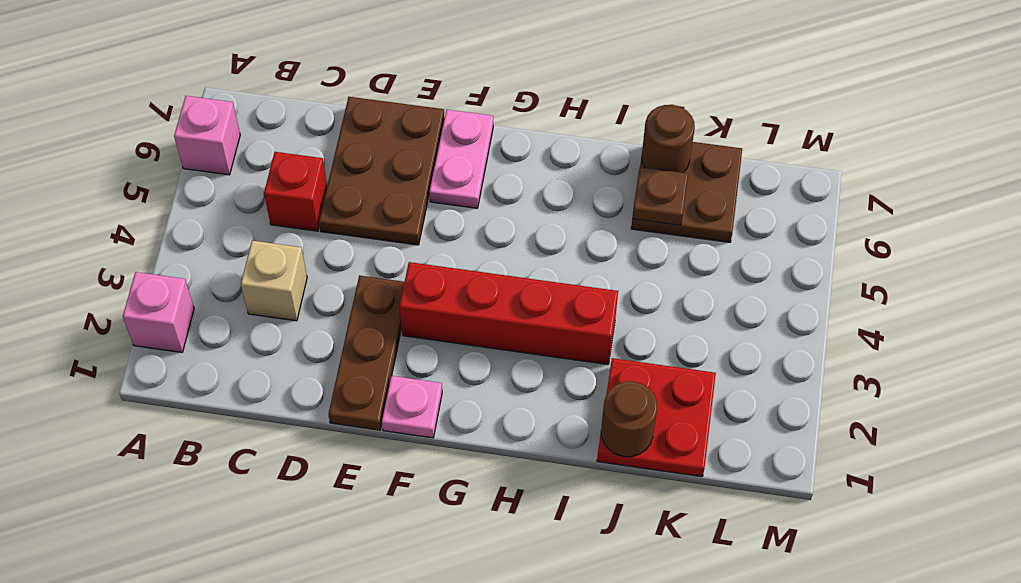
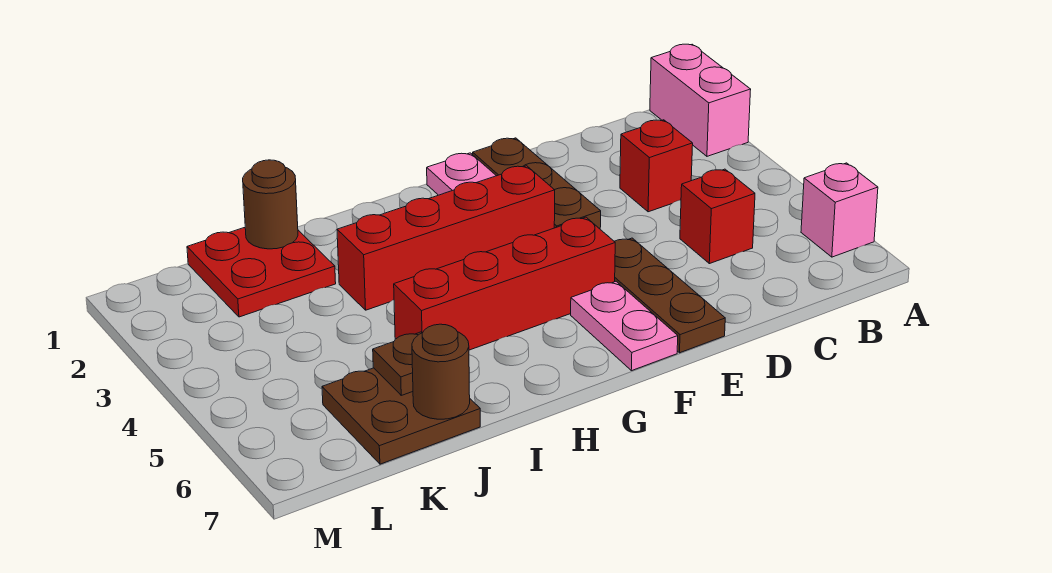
pink 1x1 brick [123,272,194,352] -> pink 1x2 brick [650,44,751,156]
tan 1x1 brick [241,241,307,321] -> red 1x1 brick [620,120,693,212]
brown 2x3 plate [319,97,445,245] -> brown 1x3 plate [614,238,725,353]
none -> red 1x4 brick [394,217,615,350]

